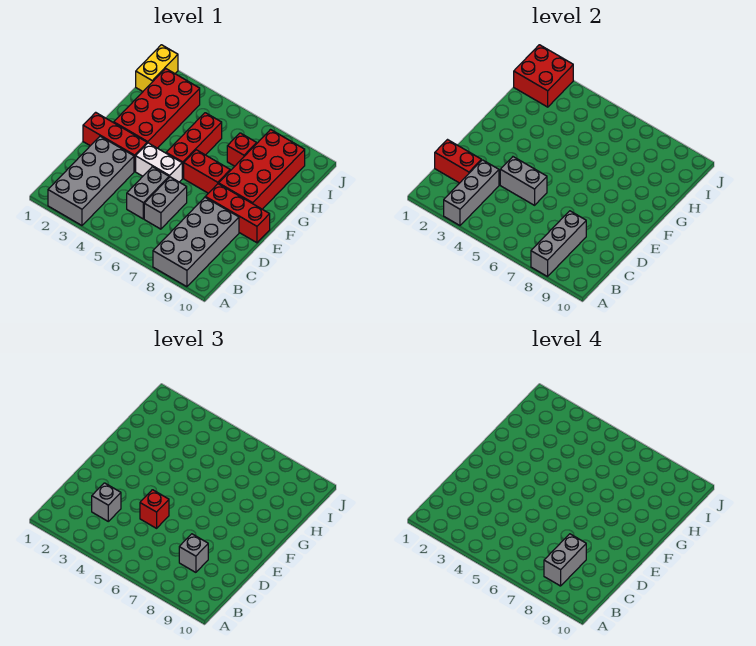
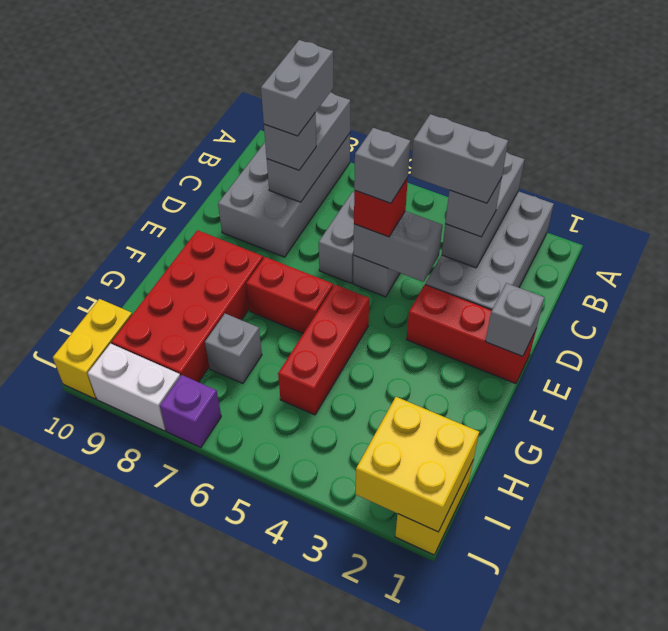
red 1x2 brick [435,140,481,183] -> none
none -> grey 1x2 brick [411,114,508,203]
none -> grey 1x1 brick [354,128,410,203]
none -> grey 1x1 brick [485,283,545,356]
white 1x2 brick [136,143,182,182] -> white 1x2 brick moved to [88,344,180,431]
red 1x3 brick [206,184,270,243] -> none
red 2x4 brick [114,69,200,148] -> none
red 1x1 brick [227,133,257,166] -> grey 1x1 brick [205,314,262,383]
red 2x2 brick [514,45,573,107] -> yellow 2x2 brick [355,397,479,532]
none -> yellow 1x2 brick [53,299,132,399]
none -> purple 1x1 brick [160,375,221,448]

